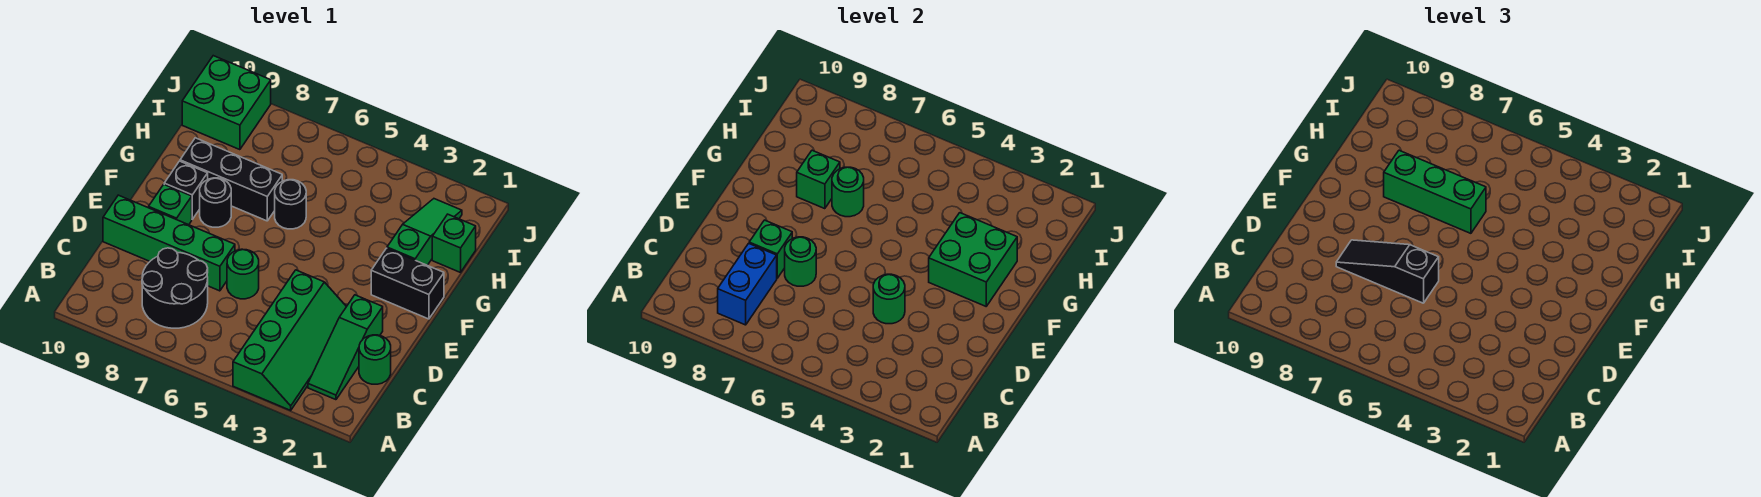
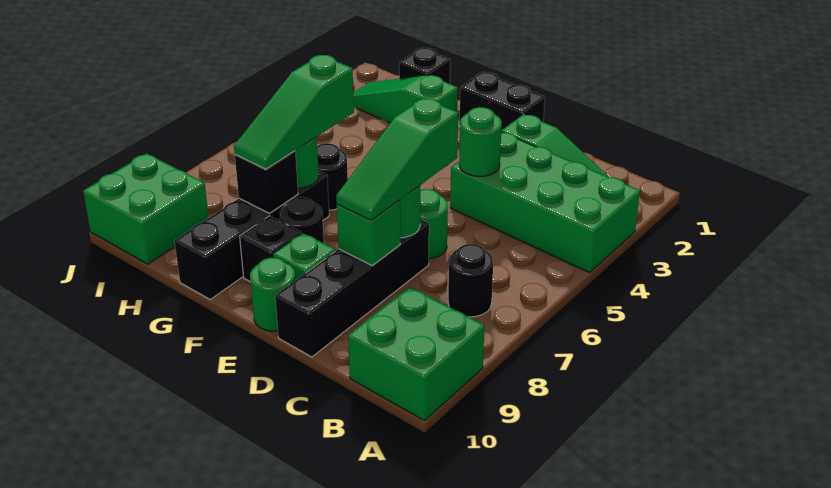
green 2x4 slope [233,270,346,410] -> green 2x4 brick [450,132,640,273]
black 2x2 round brick [142,248,208,328] -> black 1x1 round brick [448,244,493,317]
blue 1x2 brick [718,243,777,325] -> none
green 1x1 round brick [359,335,391,384] -> green 1x1 round brick moved to [250,258,295,331]
black 1x3 slope [1336,240,1439,303] -> green 1x3 slope [336,98,458,220]
green 1x4 brick [103,195,235,291] -> black 1x4 brick [275,219,429,357]
black 1x2 brick [371,248,444,319] -> black 1x2 brick turned to [459,72,545,130]
green 2x2 brick [929,213,1017,306] -> green 2x2 brick moved to [348,287,484,420]
green 1x3 brick [1384,150,1486,233] -> green 1x3 slope [234,55,354,169]
black 1x3 brick [180,138,282,221] -> black 1x4 brick [175,171,329,299]
green 1x1 brick [797,150,840,209] -> black 1x1 brick [235,151,298,213]
green 1x1 brick [432,214,476,272] -> black 1x1 brick [399,48,450,84]

